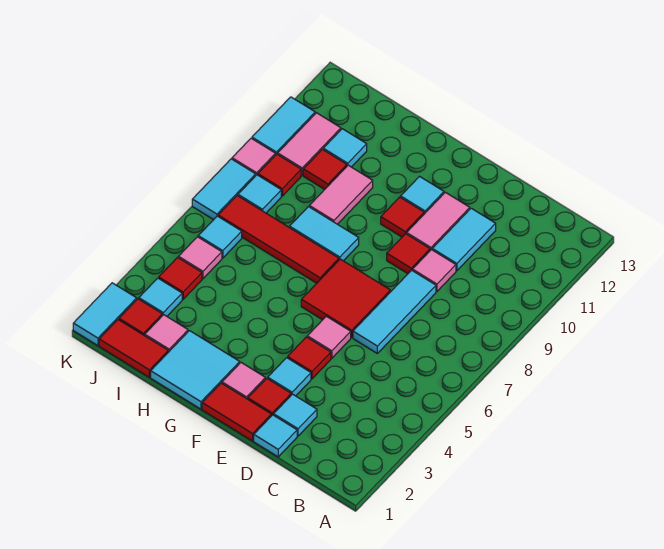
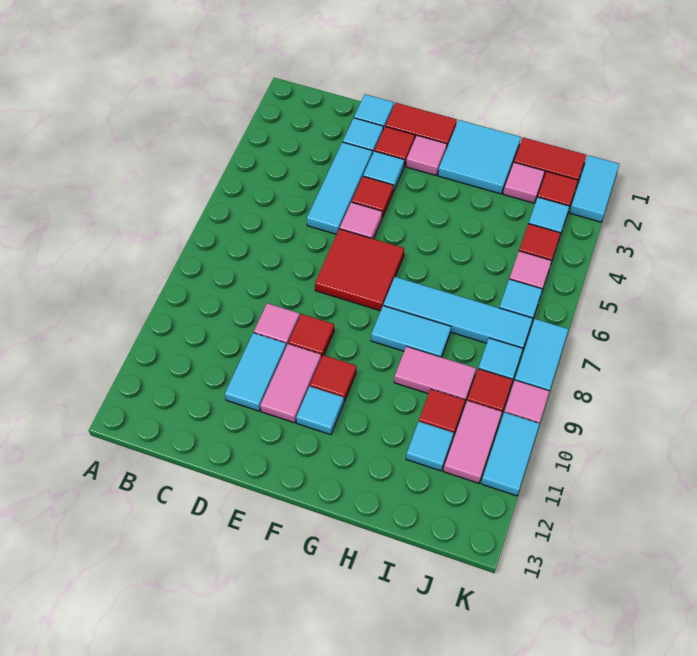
cyan 1x3 tile [353,270,436,353] -> cyan 1x3 tile moved to [307,142,372,234]
red 1x4 tile [218,196,339,283] -> cyan 1x4 tile [383,277,533,348]
pink 1x2 tile [309,165,373,224] -> pink 1x2 tile turned to [394,346,476,405]

